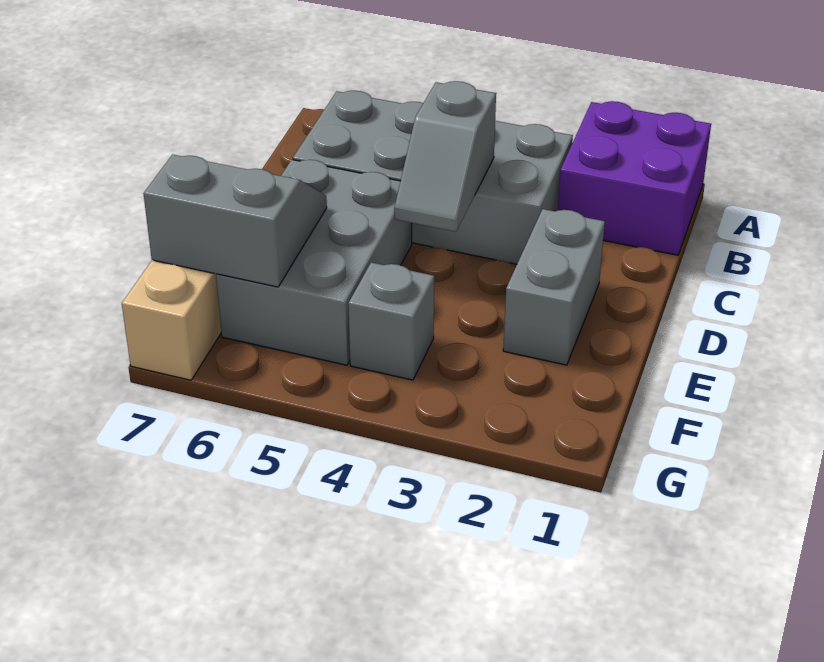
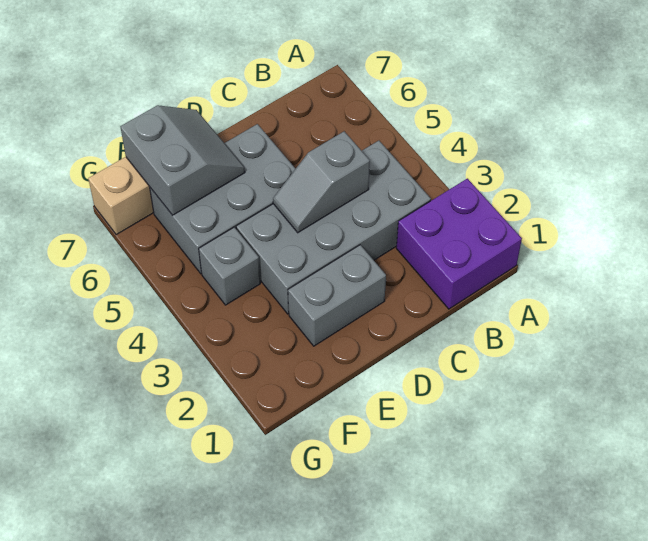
grey 2x4 brick [293,91,573,264] -> grey 2x4 brick turned to [236,141,431,314]

